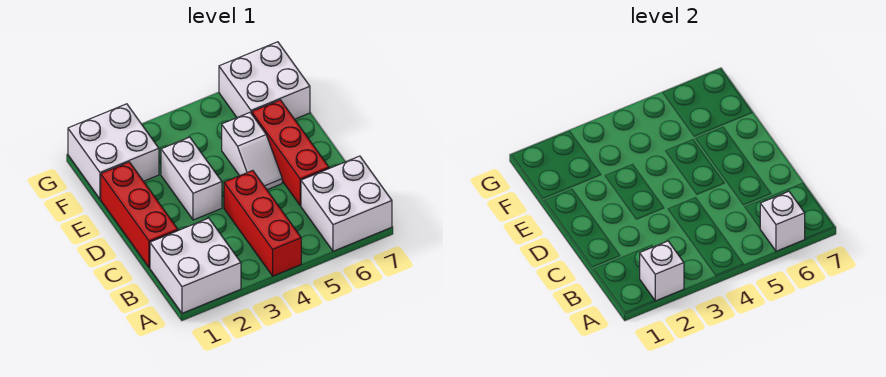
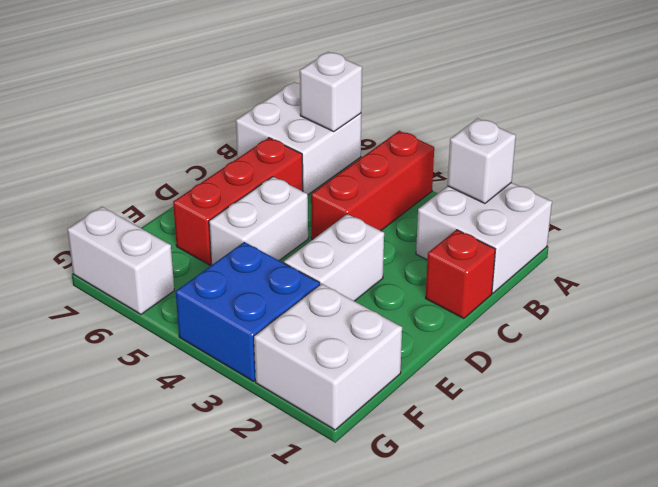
red 1x3 brick [101,162,178,268] -> red 1x1 brick [426,230,496,319]
white 1x2 slope [222,113,282,190] -> white 1x2 brick [209,177,308,265]
none -> blue 2x2 brick [176,242,320,381]
white 2x2 brick [219,42,310,119] -> white 1x2 brick [67,207,174,314]

